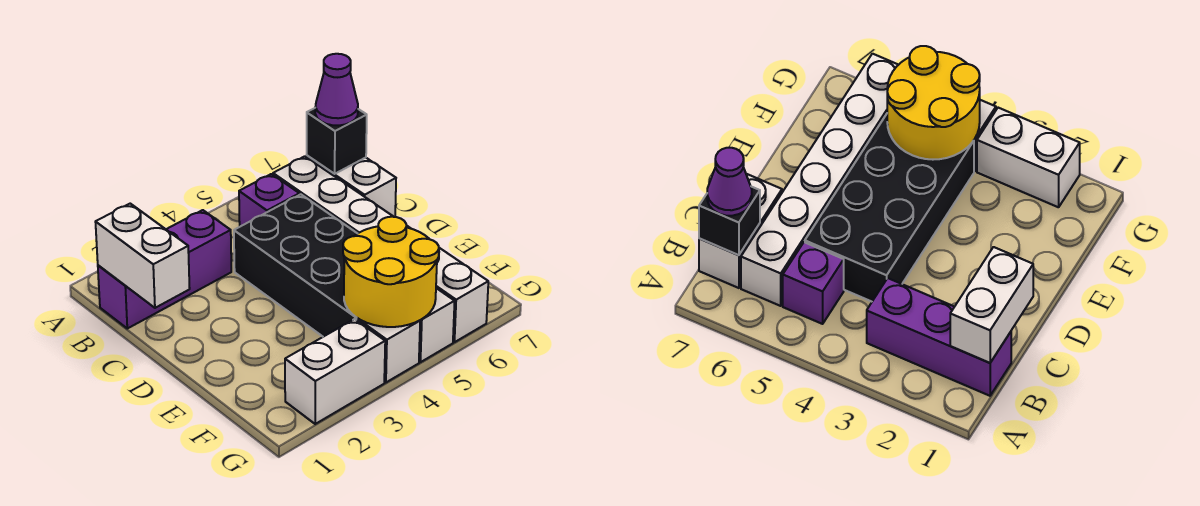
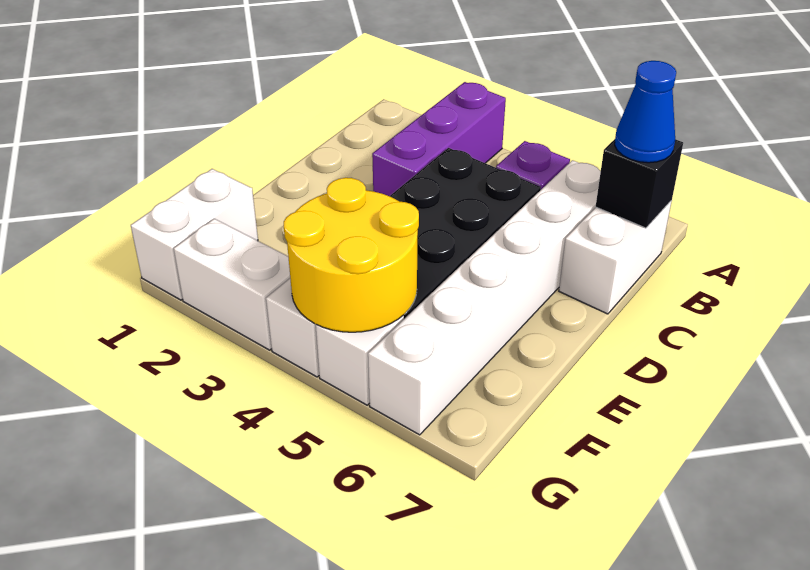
purple 1x3 brick [98,210,231,329] -> purple 1x3 brick turned to [372,82,506,196]
white 1x2 brick [96,204,190,308] -> white 1x2 brick moved to [131,169,258,300]
purple 1x1 cone [315,54,358,126] -> blue 1x1 cone [615,61,676,163]

